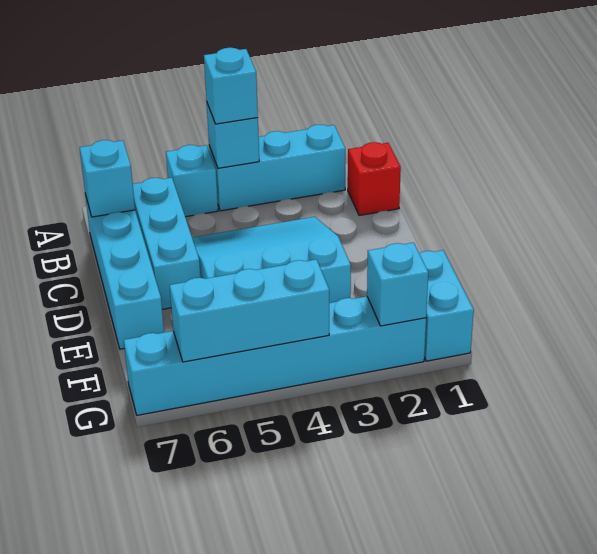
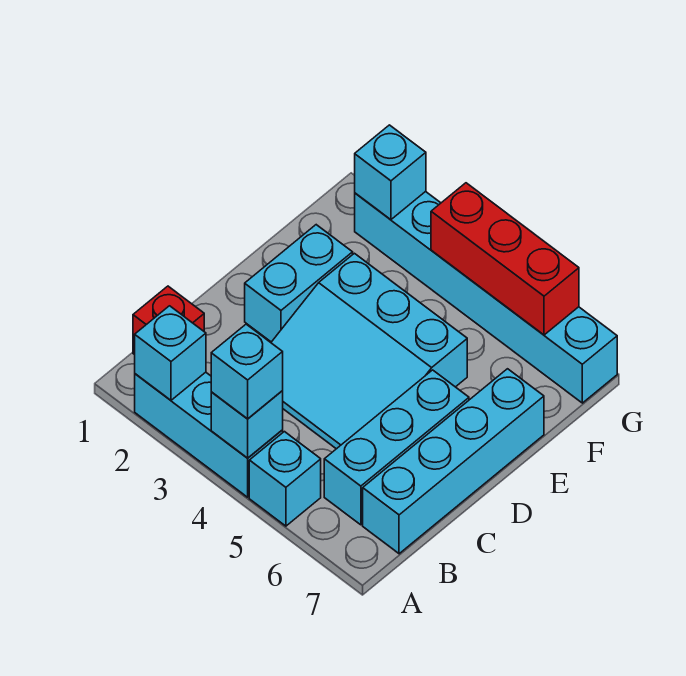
cyan 1x1 brick [80,140,135,217] -> cyan 1x1 brick moved to [135,306,206,400]
cyan 1x2 brick [419,250,474,361] -> cyan 1x2 brick moved to [245,225,353,342]
cyan 1x3 brick [170,259,329,362] -> red 1x3 brick [431,183,579,335]

